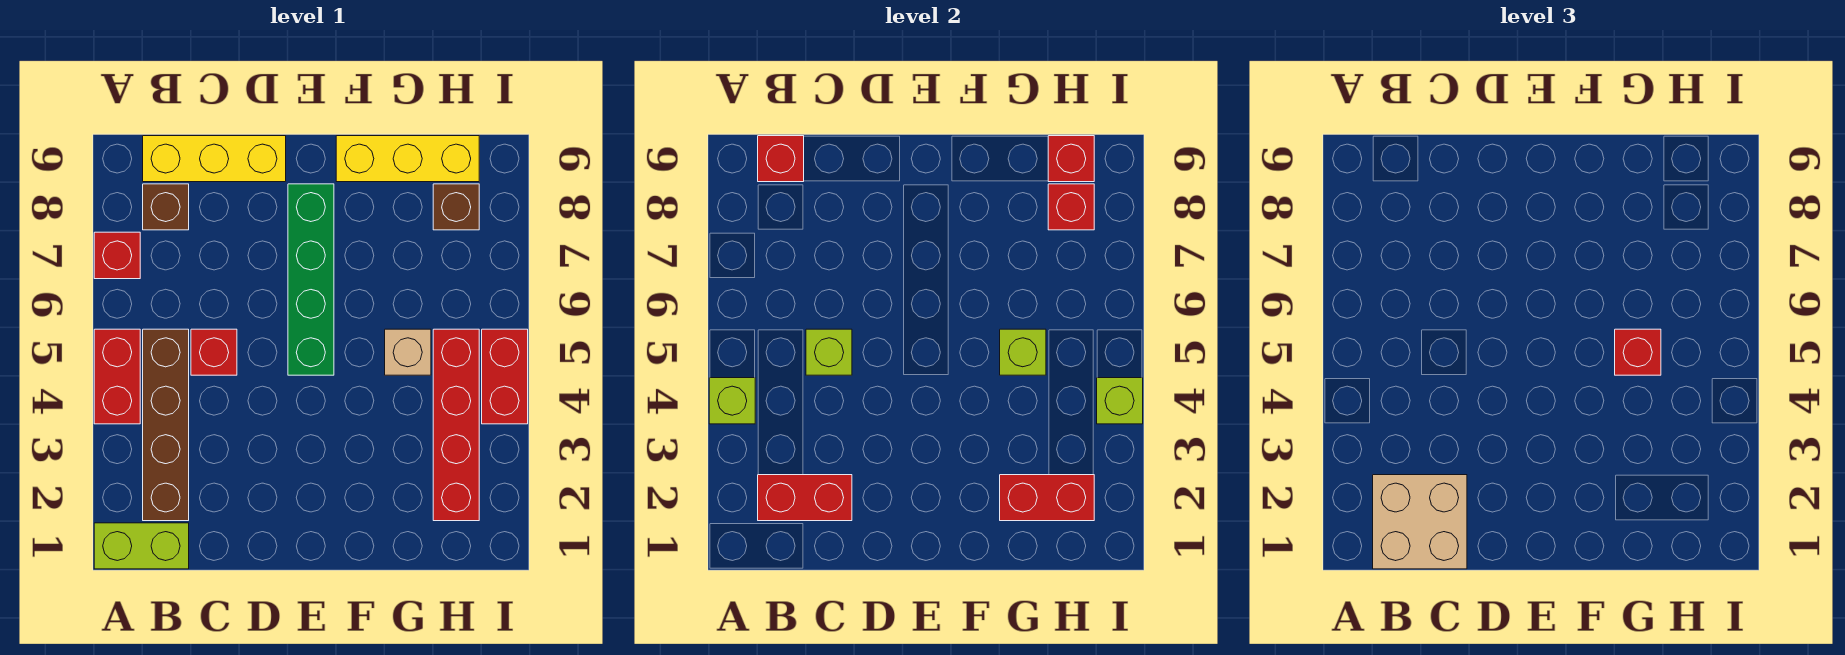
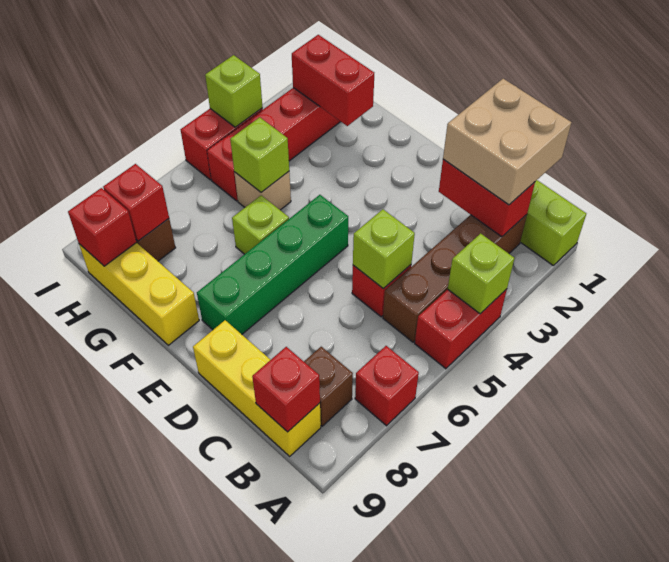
none -> lime 1x1 brick [232,195,289,254]
red 1x1 brick [1615,329,1661,375] -> none

